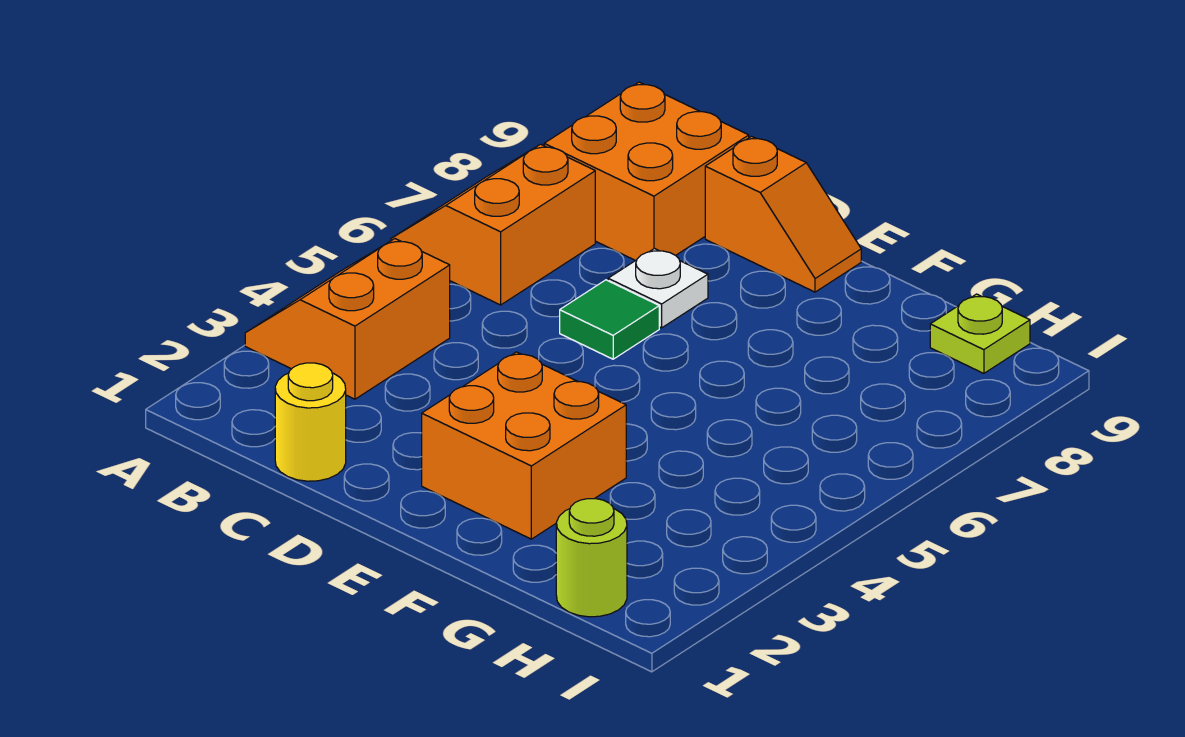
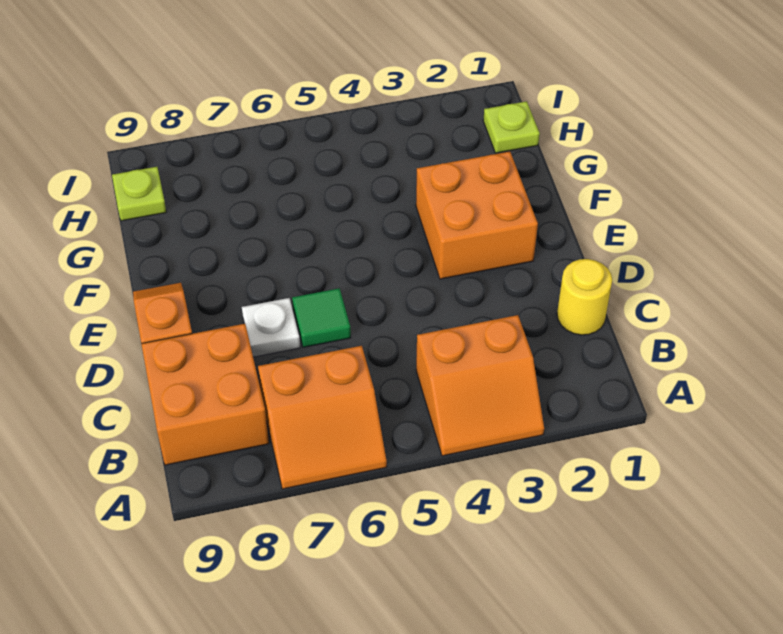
lime 1x1 round brick [556,499,627,617] -> lime 1x1 plate [483,101,540,153]

